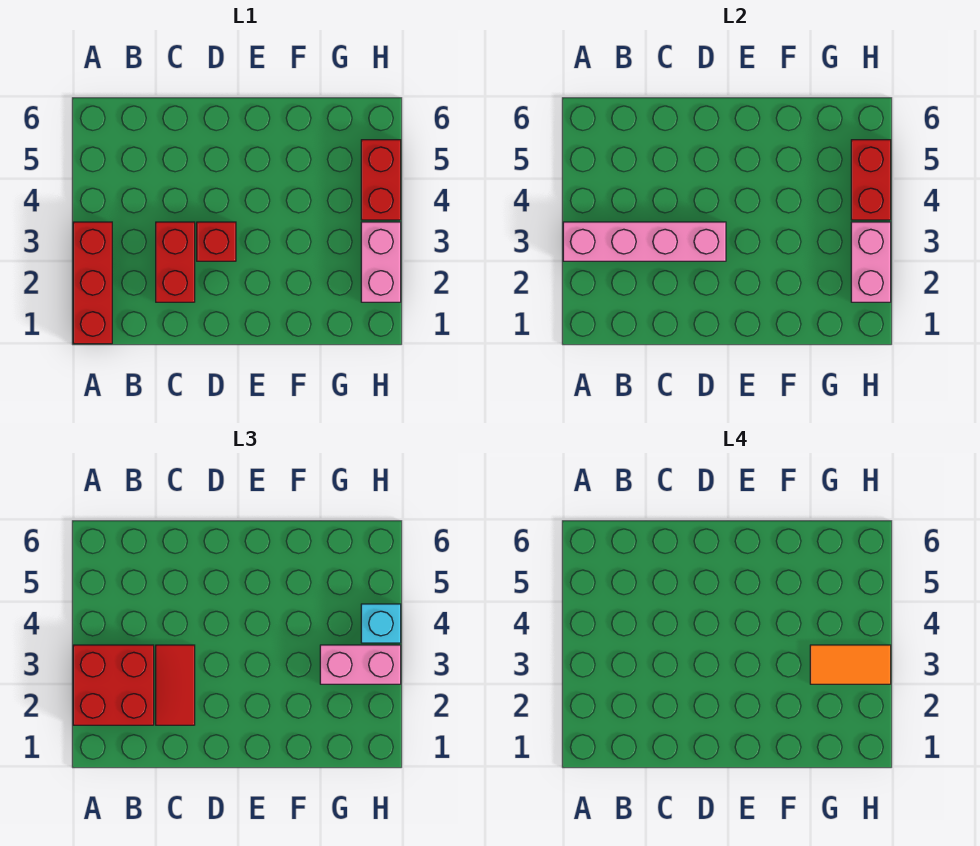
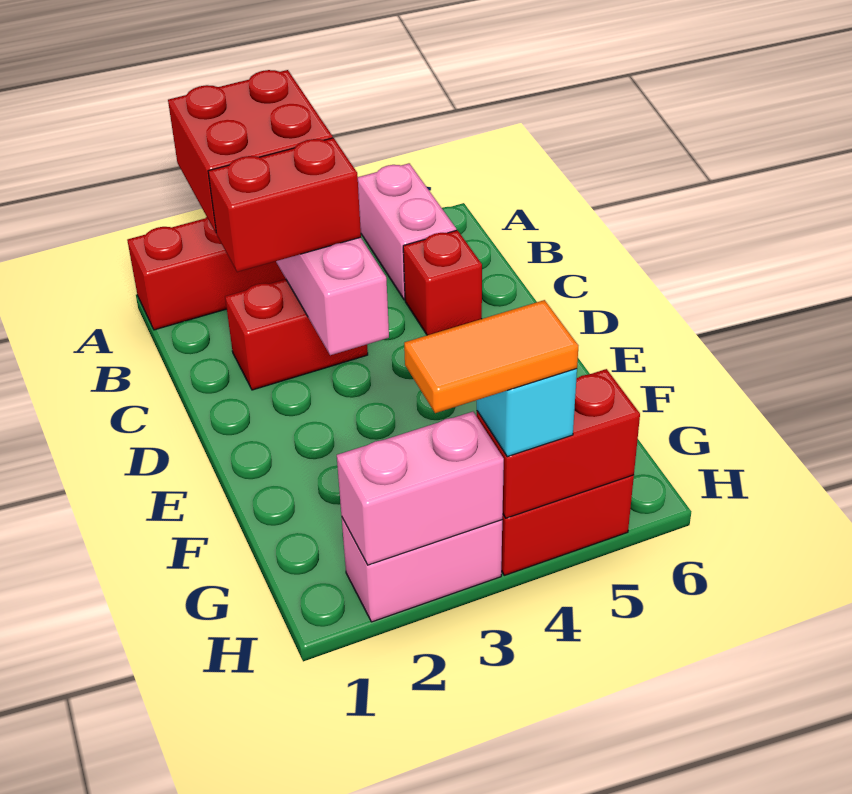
red 1x2 tile [156,645,195,725] -> red 1x2 brick [208,138,361,272]
red 1x1 brick [197,222,236,261] -> red 1x1 brick moved to [403,230,482,335]
pink 1x2 brick [320,645,401,684] -> pink 1x2 brick moved to [358,163,456,300]
orange 1x2 tile [810,645,891,684] -> orange 1x2 tile turned to [404,300,578,413]

